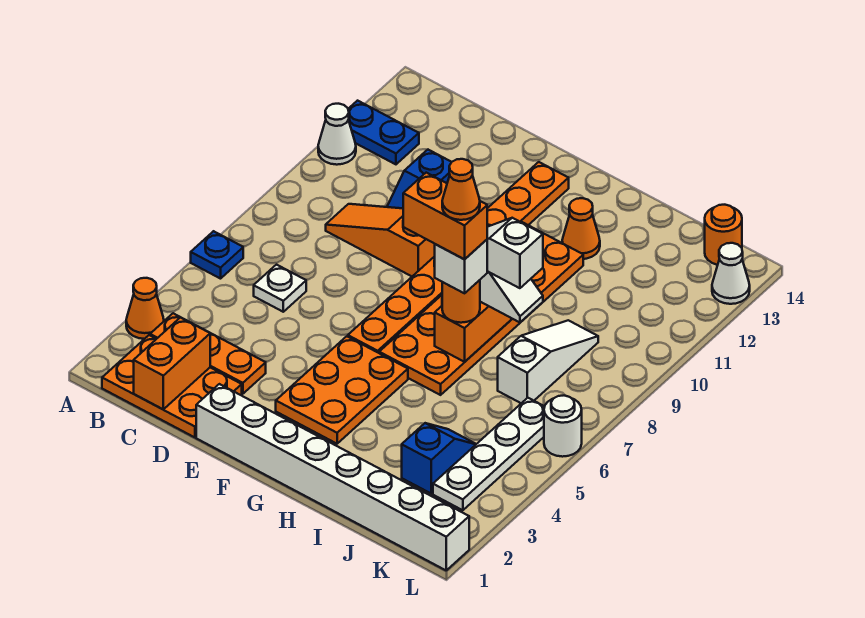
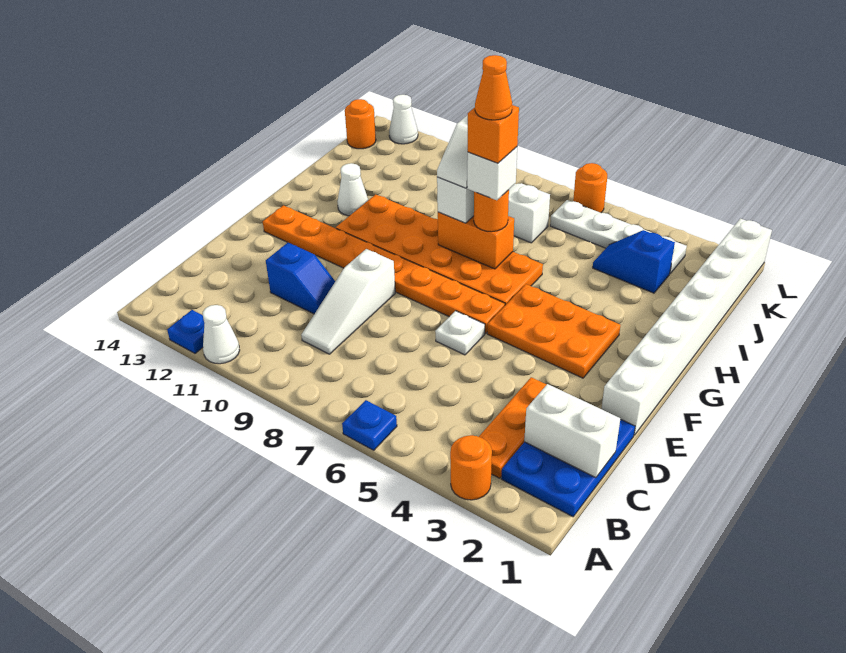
orange 1x1 cone [126,278,164,339] -> orange 1x1 round brick [450,435,492,500]
blue 1x2 plate [348,101,419,164] -> blue 1x1 plate [167,310,205,353]
orange 2x3 plate [102,335,242,437] -> blue 2x3 plate [501,419,635,517]
orange 1x2 brick [134,317,210,409] -> white 1x2 brick [524,384,620,478]
white 1x1 plate [254,265,306,312] -> white 1x1 plate moved to [435,311,485,355]
orange 1x3 slope [326,204,435,276] -> white 1x3 slope [301,249,395,354]
orange 1x2 brick [403,173,487,259] -> orange 1x1 brick [468,105,519,163]
orange 1x1 cone [562,198,600,259] -> white 1x1 cone [337,163,368,216]
white 1x1 round brick [544,396,582,457] -> orange 1x1 round brick [573,163,607,213]

